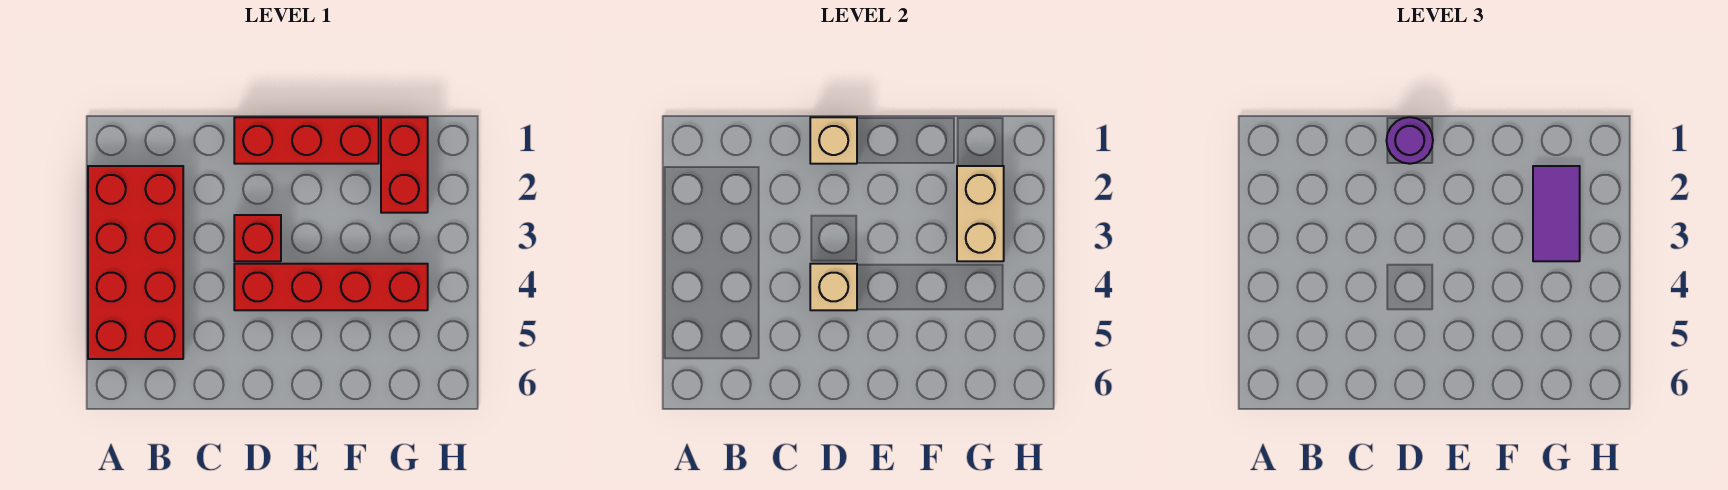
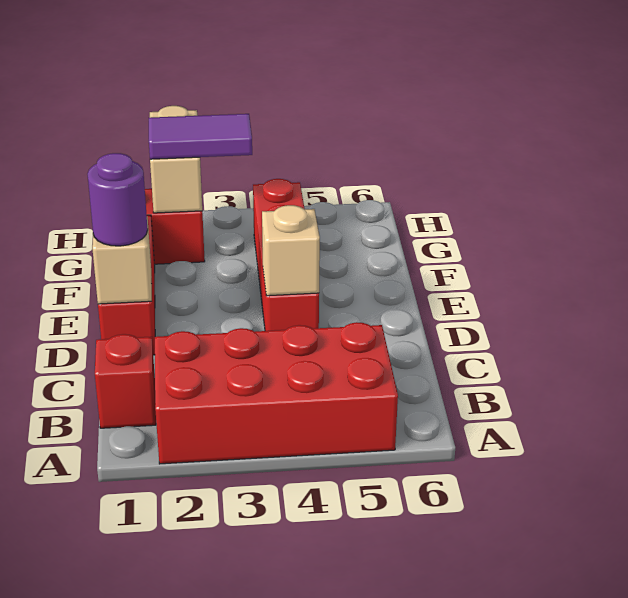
red 1x1 brick [234,215,281,261] -> red 1x1 brick moved to [95,334,156,428]
tan 1x2 brick [957,166,1004,261] -> tan 1x2 brick turned to [150,106,202,213]

